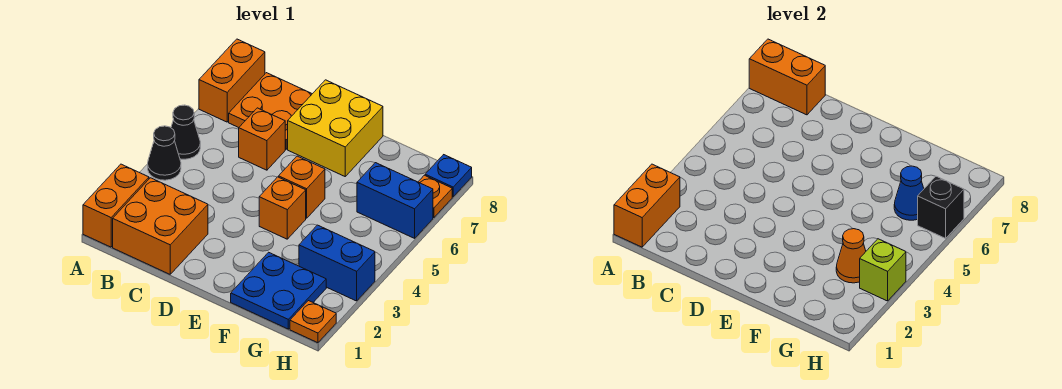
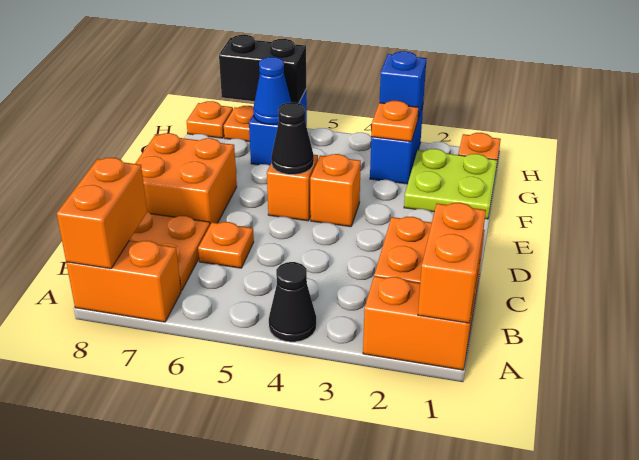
orange 1x2 brick [614,164,680,247] -> orange 1x2 brick turned to [418,203,486,323]
black 1x1 cone [171,105,200,159] -> black 1x1 cone moved to [271,102,314,175]
orange 1x1 brick [239,108,285,170] -> orange 1x1 plate [198,222,254,268]
yellow 2x2 brick [288,80,383,176] -> orange 2x2 brick [135,133,237,225]
blue 2x2 plate [231,252,326,329] -> lime 2x2 plate [404,149,497,219]
orange 1x1 cone [836,229,866,283] -> orange 1x1 plate [371,101,418,141]
lime 1x1 brick [860,239,906,301] -> blue 1x1 brick [380,51,426,118]
black 1x1 brick [918,176,964,238] -> black 1x2 brick [219,35,306,103]
blue 1x1 plate [425,155,472,197] -> orange 1x1 plate [186,101,233,138]

